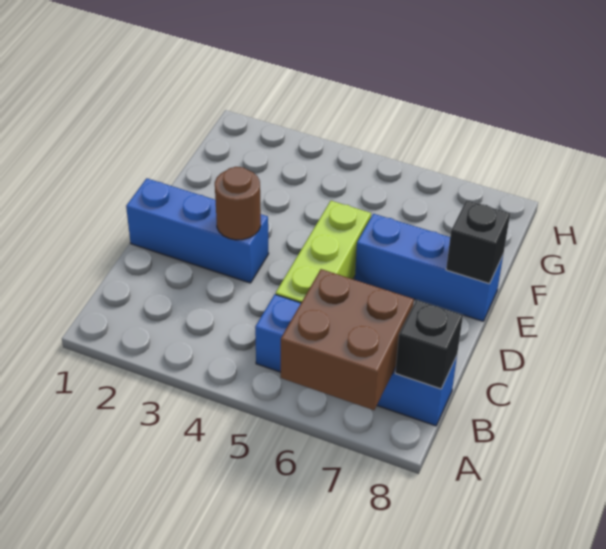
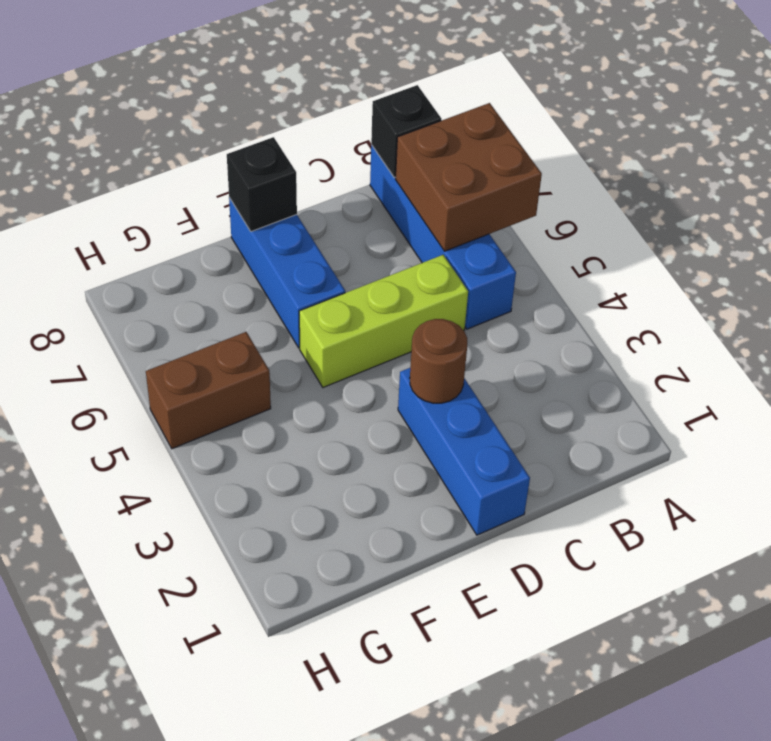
none -> brown 1x2 brick [146,332,271,449]

